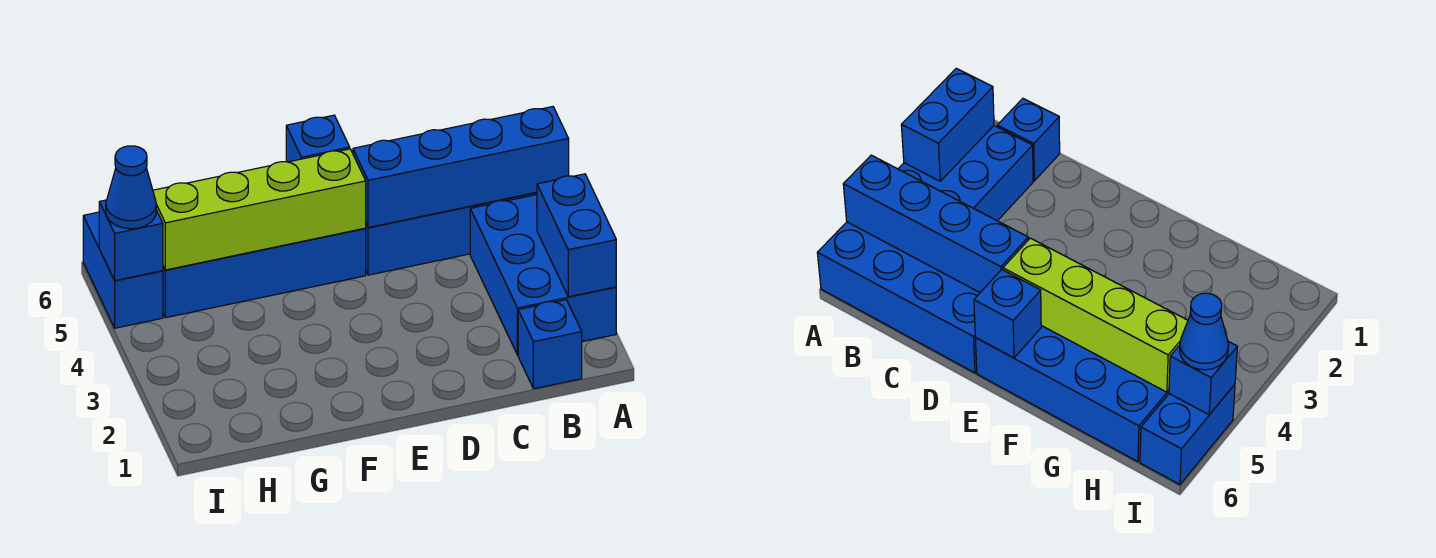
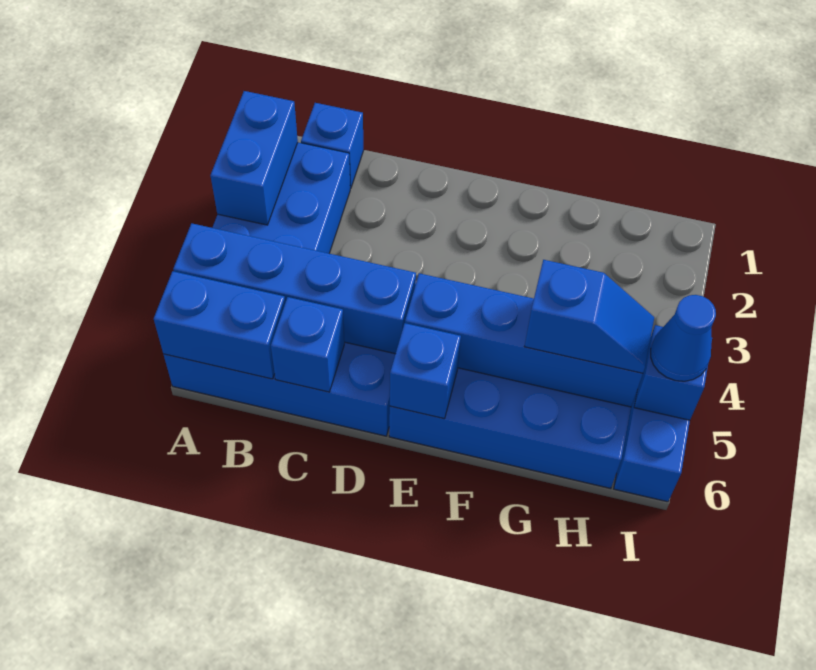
none -> blue 1x2 brick [154,271,285,379]
none -> blue 1x1 brick [271,297,344,392]
lime 1x4 brick [153,149,366,270] -> blue 1x4 brick [405,273,643,407]
none -> blue 1x2 slope [524,260,654,373]

